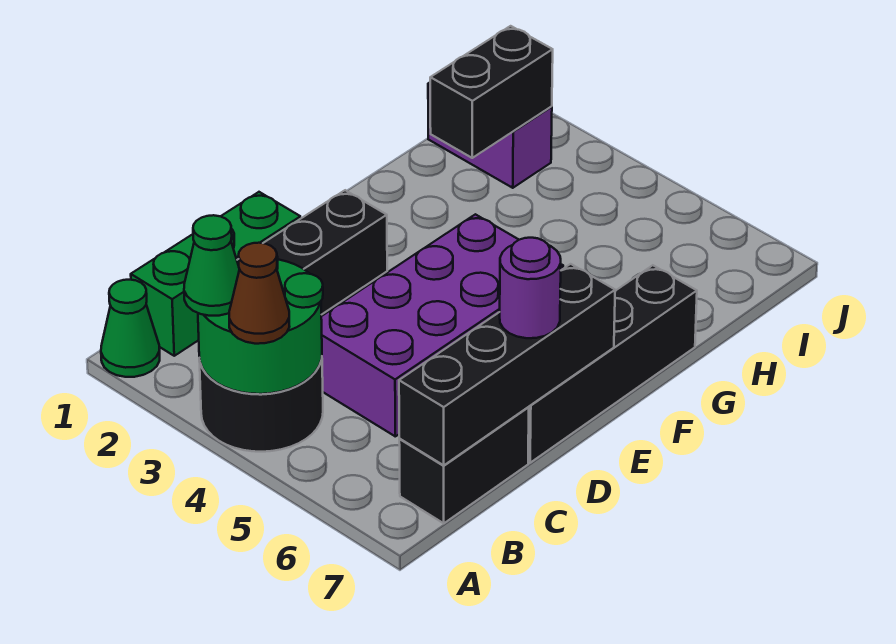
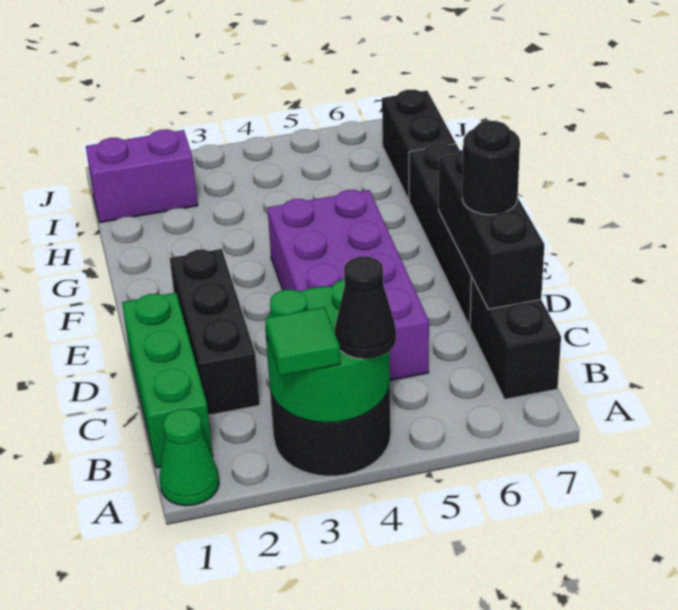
green 1x1 cone [184,215,240,316] -> green 1x1 tile [265,307,340,376]
brown 1x1 cone [229,243,290,344] -> black 1x1 cone [335,257,396,359]
black 1x4 brick [399,264,615,465] -> black 1x3 brick [439,150,544,309]
purple 1x1 round brick [500,238,561,338] -> black 1x1 round brick [462,121,520,215]
black 1x2 brick [430,26,553,158] -> black 1x2 brick moved to [382,90,456,200]

